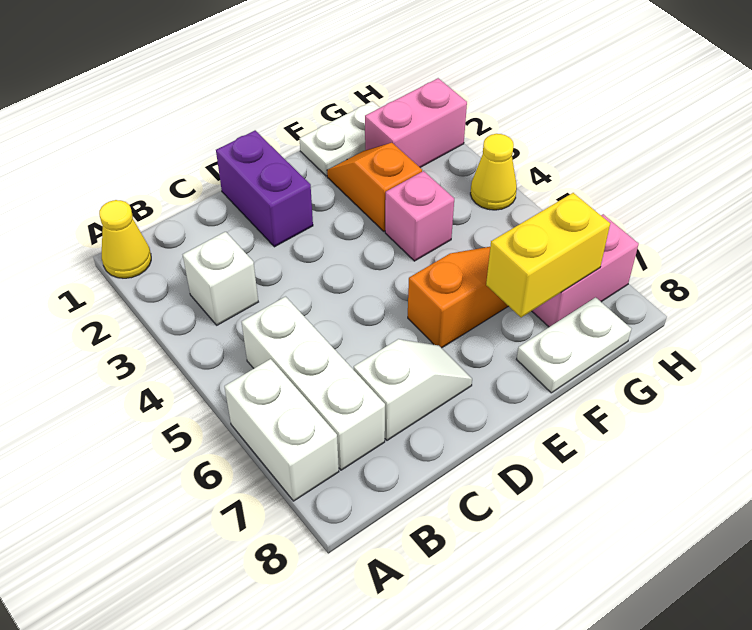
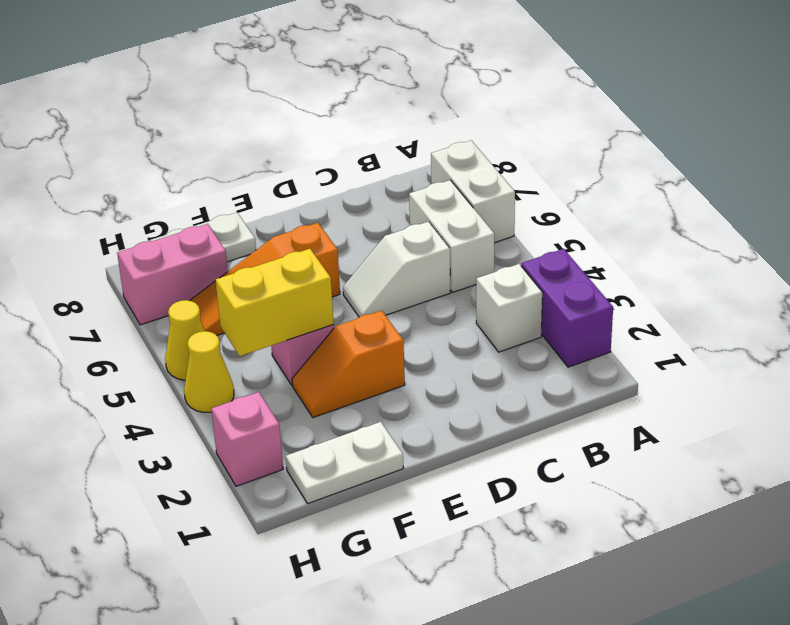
yellow 1x1 cone [99,200,151,278] -> yellow 1x1 cone moved to [165,300,205,380]
white 1x3 brick [241,297,385,470] -> white 1x2 brick [409,180,495,292]
white 1x2 slope [354,339,472,440] -> white 1x2 slope moved to [343,222,450,317]
purple 1x2 brick [216,130,313,247] -> purple 1x2 brick moved to [521,249,613,367]
orange 1x2 slope [327,143,422,231] -> orange 1x2 slope turned to [292,311,405,418]
yellow 1x2 brick [486,193,610,317] -> yellow 1x2 brick moved to [215,249,334,356]
pink 1x2 brick [365,78,467,167] -> pink 1x1 brick [211,392,283,486]

